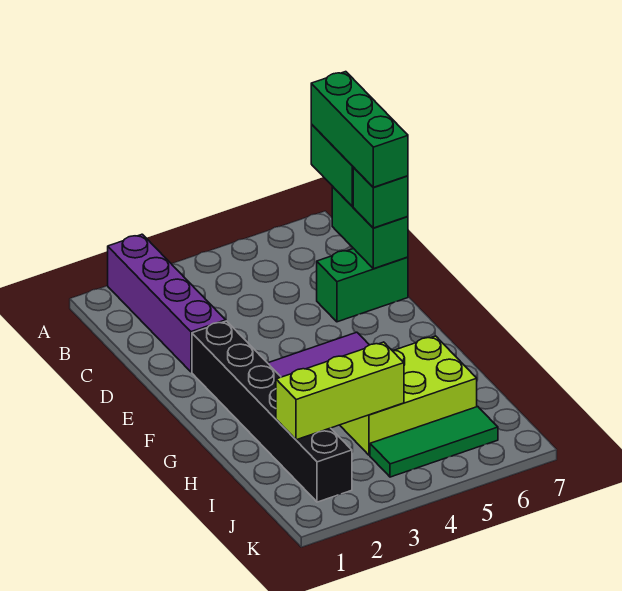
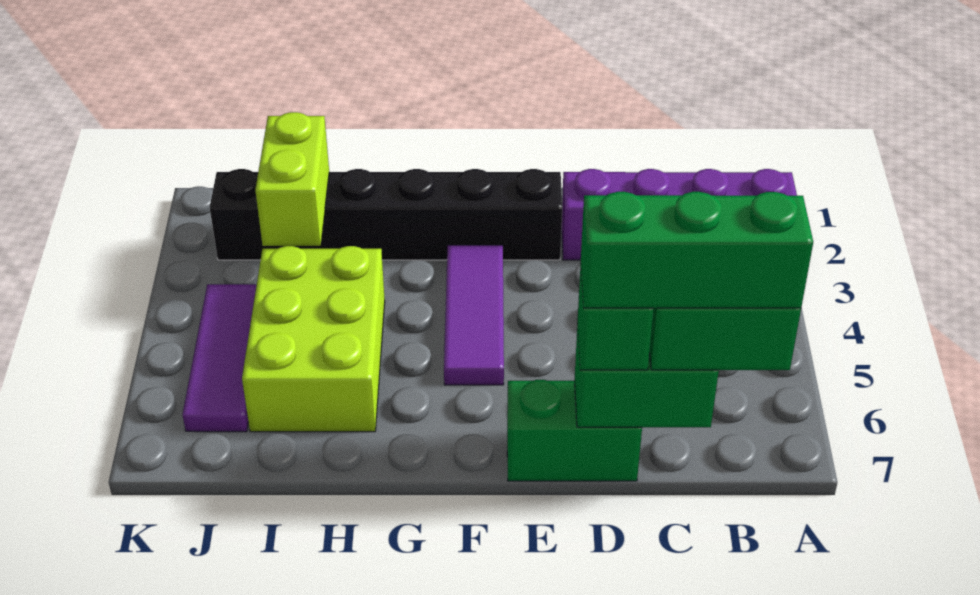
green 1x2 brick [317,249,408,322] -> green 1x2 brick turned to [507,380,642,481]
lime 1x3 brick [276,342,404,440] -> lime 1x2 brick [255,112,329,246]
green 1x3 tile [370,407,498,477] -> purple 1x3 tile [182,284,257,432]

